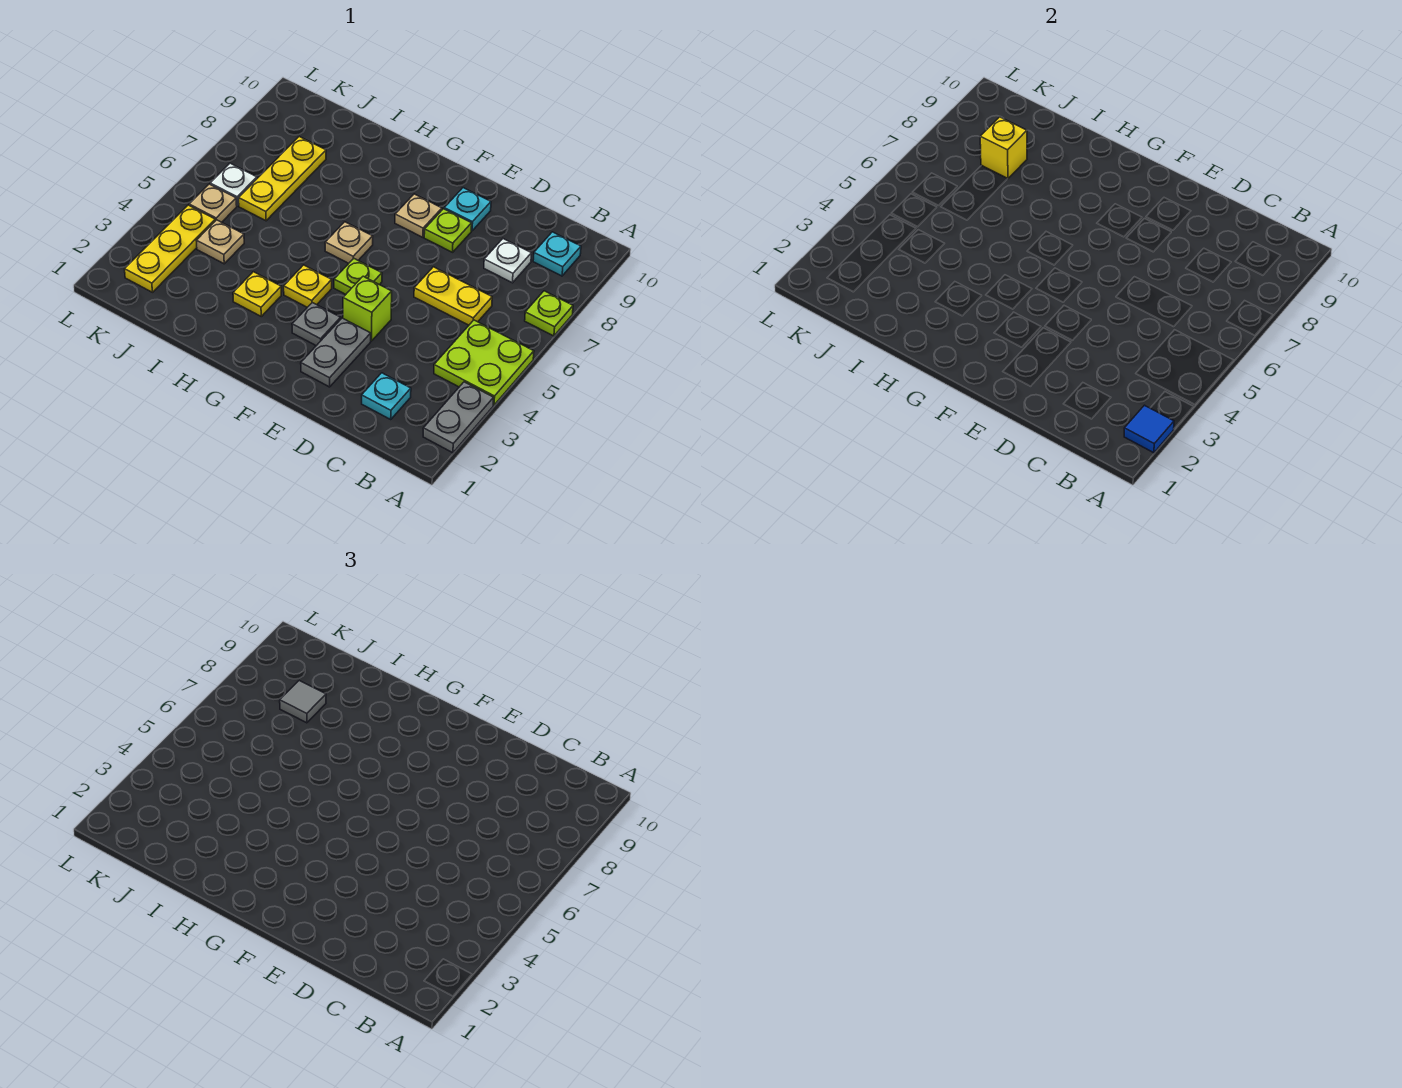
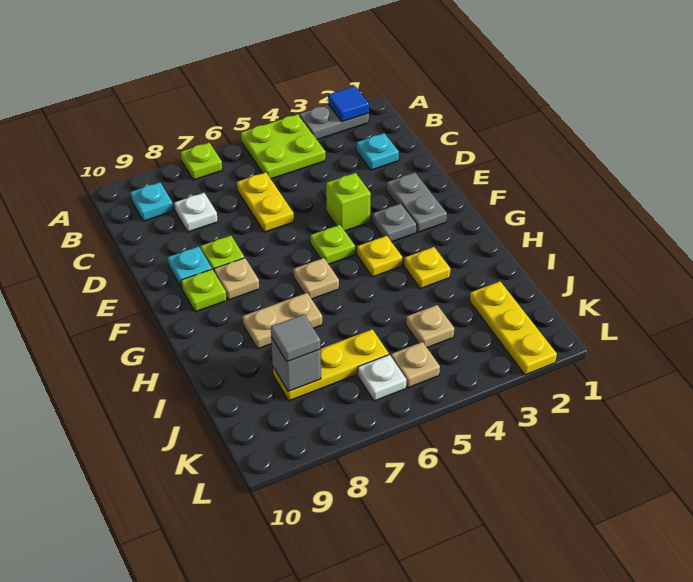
grey 1x2 plate [301,318,371,387] -> grey 1x2 plate turned to [387,173,447,232]
none -> lime 1x1 plate [181,269,227,312]
none -> tan 1x2 plate [243,293,322,349]
yellow 1x1 brick [980,117,1027,179] -> grey 1x1 brick [271,337,321,392]
yellow 1x3 plate [125,205,215,292] -> yellow 1x3 plate turned to [470,281,557,375]

